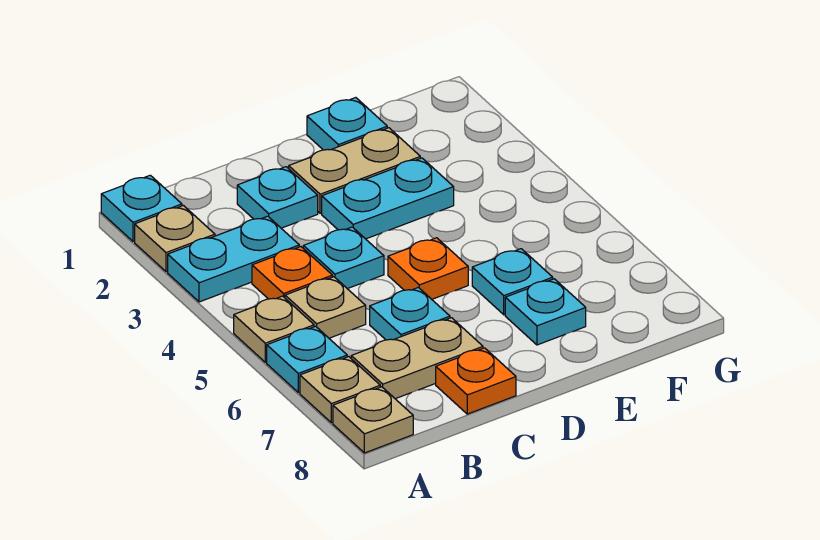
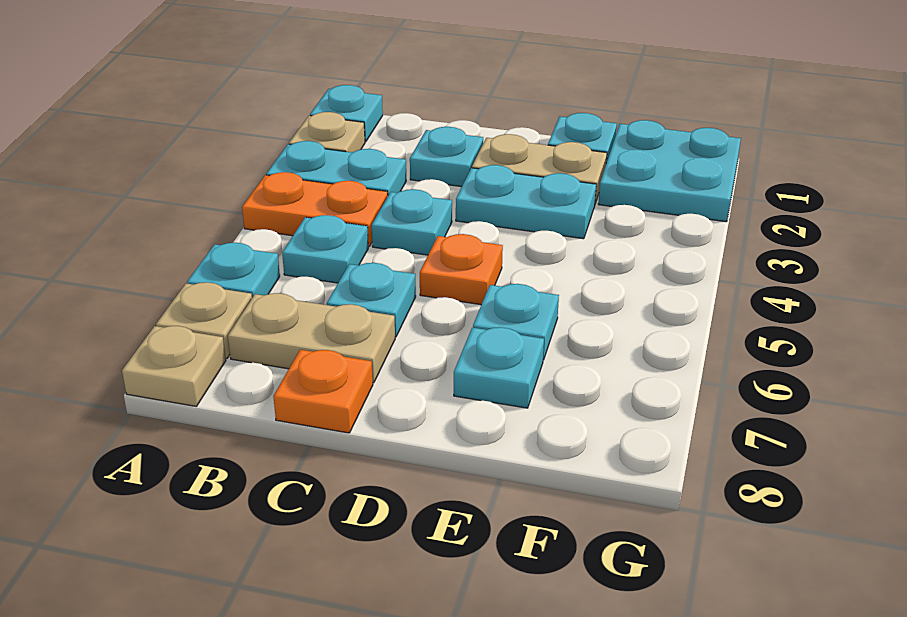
tan 1x1 plate [234,296,314,362] -> none
orange 1x1 plate [252,247,332,299] -> orange 1x2 plate [242,172,388,247]
tan 1x1 plate [285,277,366,338] -> cyan 1x1 plate [282,215,368,283]
none -> cyan 2x2 plate [598,120,741,222]

